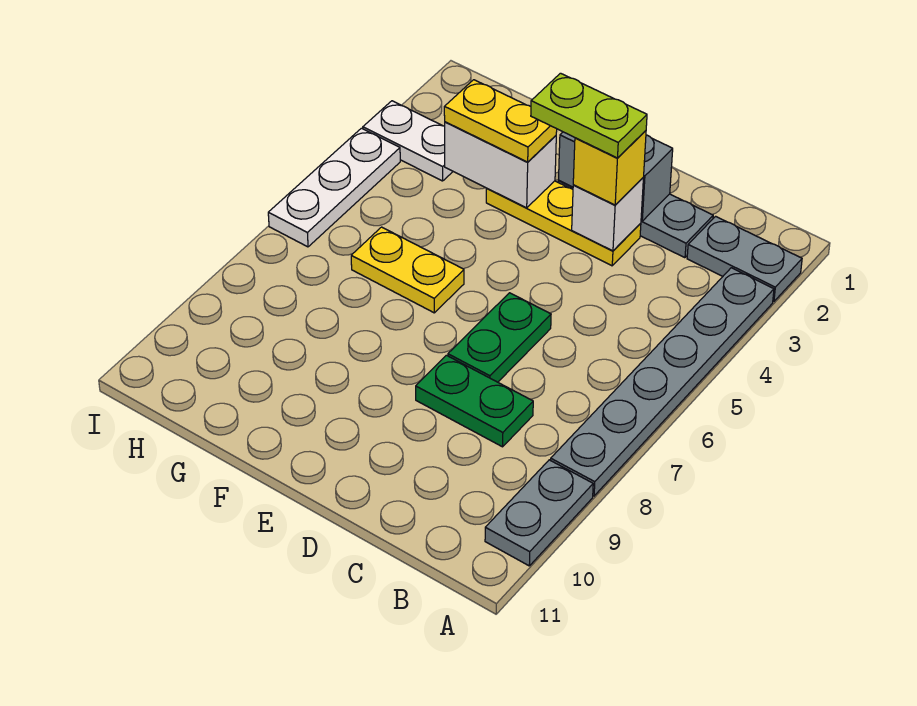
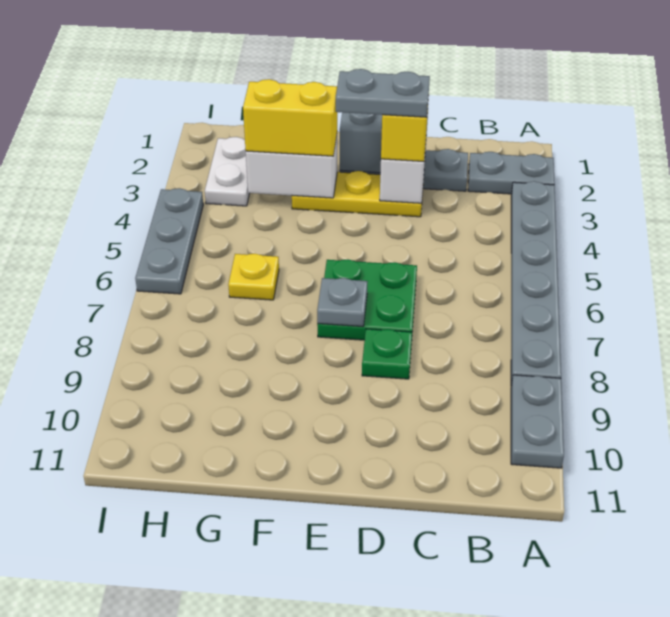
green 1x2 plate [416,355,533,447] -> green 1x1 plate [362,329,412,379]
lime 1x2 plate [531,73,647,158] -> grey 1x2 plate [336,69,430,117]
green 1x2 plate [448,293,551,382] -> green 2x2 plate [317,259,417,340]
none -> grey 1x1 plate [317,278,368,326]
yellow 1x2 plate [444,80,557,162] -> yellow 1x2 brick [243,79,337,156]
yellow 1x2 plate [351,227,464,313] -> yellow 1x1 plate [228,254,279,300]
white 1x2 plate [363,101,453,181] -> white 1x2 plate turned to [205,137,250,206]
white 1x3 plate [268,128,400,247] -> grey 1x3 plate [135,188,203,294]

